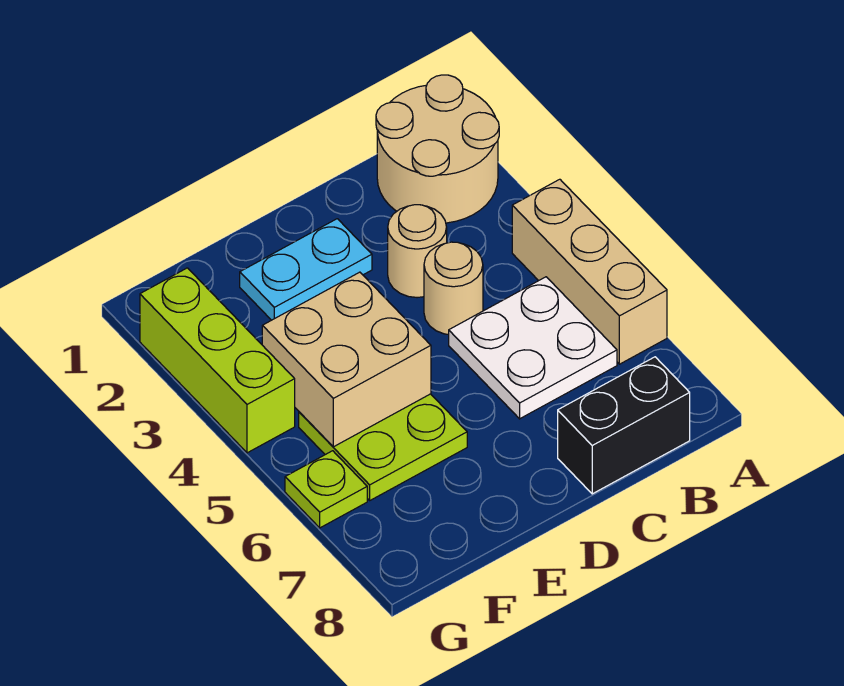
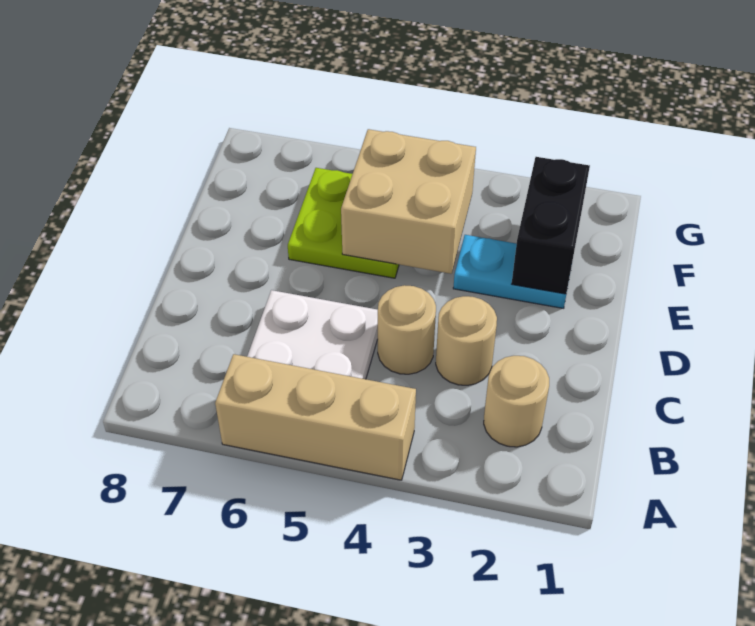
tan 2x2 round brick [376,75,499,223] -> tan 1x1 round brick [484,356,549,447]
black 1x2 brick [558,357,690,494] -> black 1x2 brick moved to [512,157,590,294]
cyan 1x2 plate [240,219,372,320] -> cyan 1x2 plate turned to [453,235,566,308]
lime 1x3 brick [140,268,295,453] -> none
lime 1x1 plate [285,451,367,528] -> none

